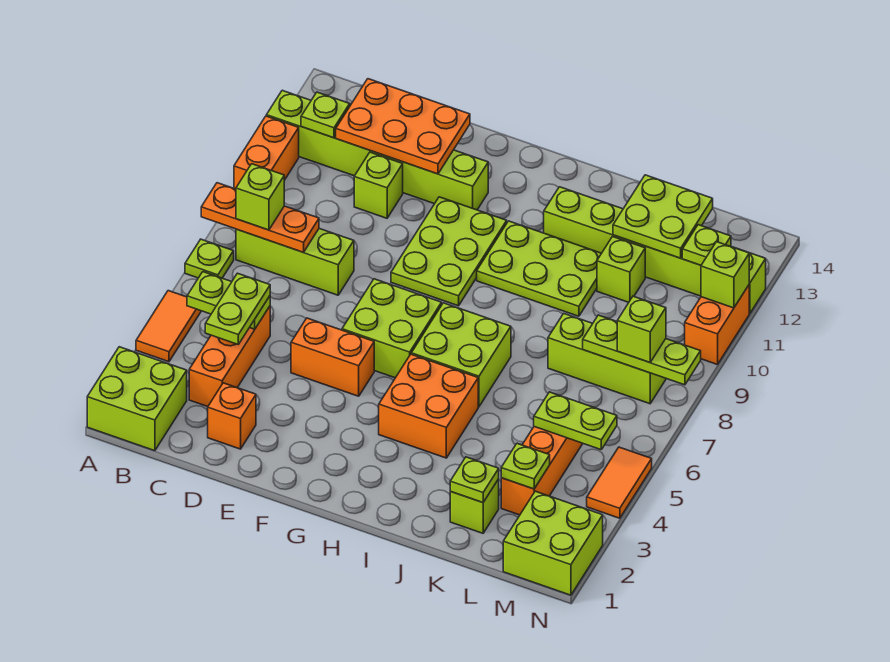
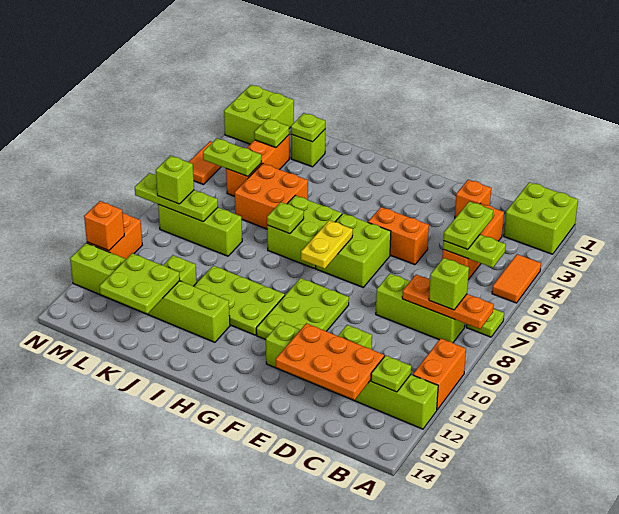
none -> yellow 1x2 plate [301,220,353,269]
orange 2x2 brick [379,354,478,458] -> orange 2x2 brick moved to [234,163,308,229]
lime 1x1 plate [682,225,731,265] -> lime 1x1 plate moved to [267,202,304,234]
lime 1x1 brick [701,242,749,308] -> orange 1x1 brick [84,201,124,251]

